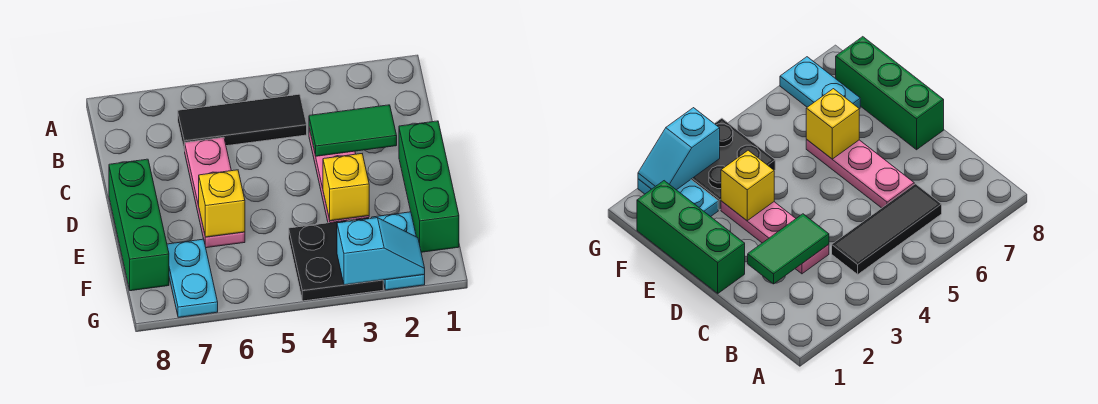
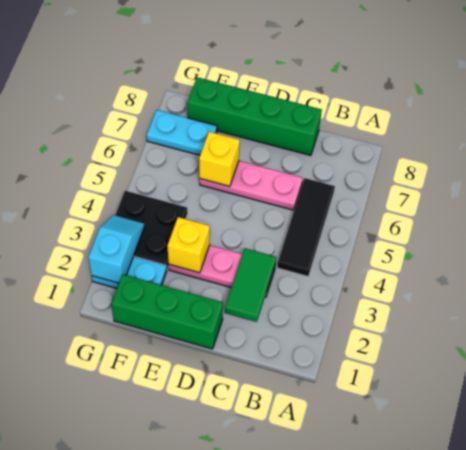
green 1x3 brick [109,159,169,291] -> green 1x4 brick [187,77,322,156]
cyan 1x2 slope [337,218,425,285] -> cyan 1x2 slope turned to [88,215,145,283]

